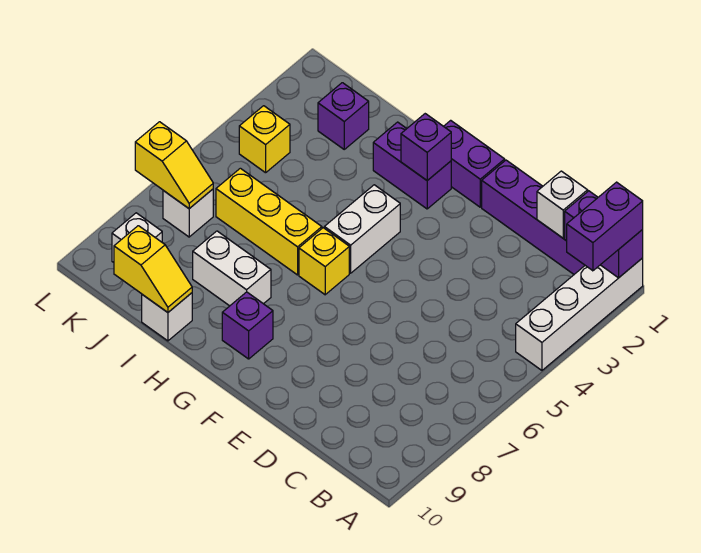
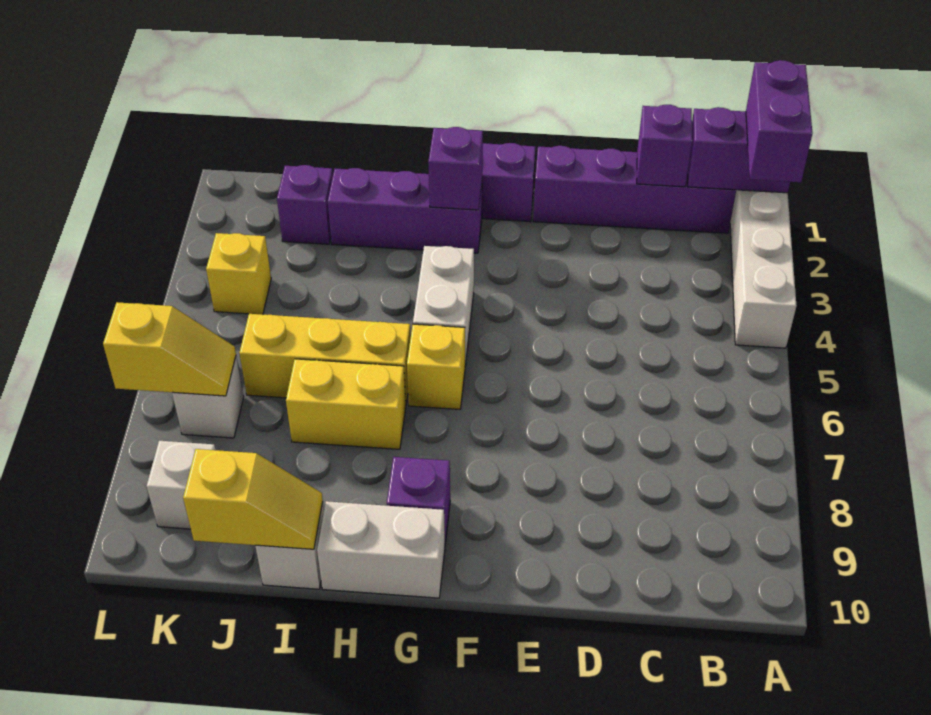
white 1x1 brick [537,171,588,238] -> purple 1x1 brick [637,105,692,187]
purple 1x2 brick [373,122,451,209] -> purple 1x3 brick [328,168,482,253]
none -> yellow 1x2 brick [286,359,406,449]
white 1x2 brick [193,231,271,306] -> white 1x2 brick moved to [317,501,445,598]

